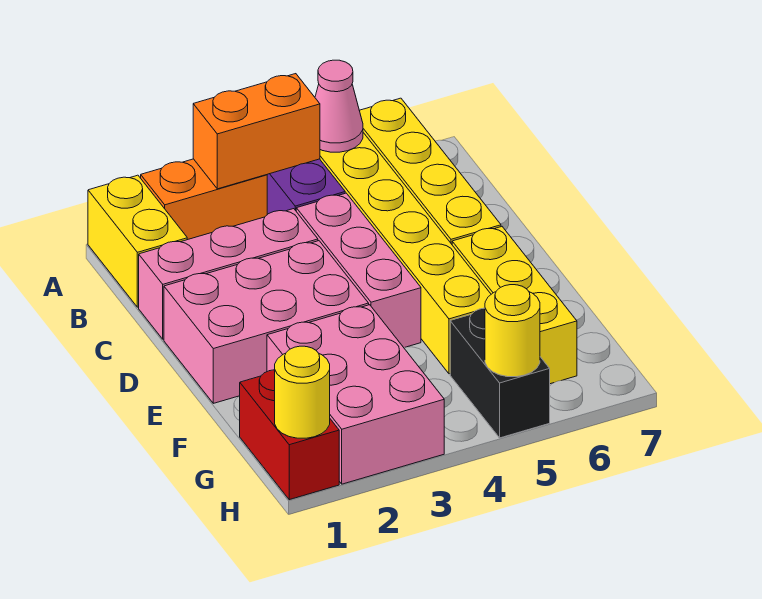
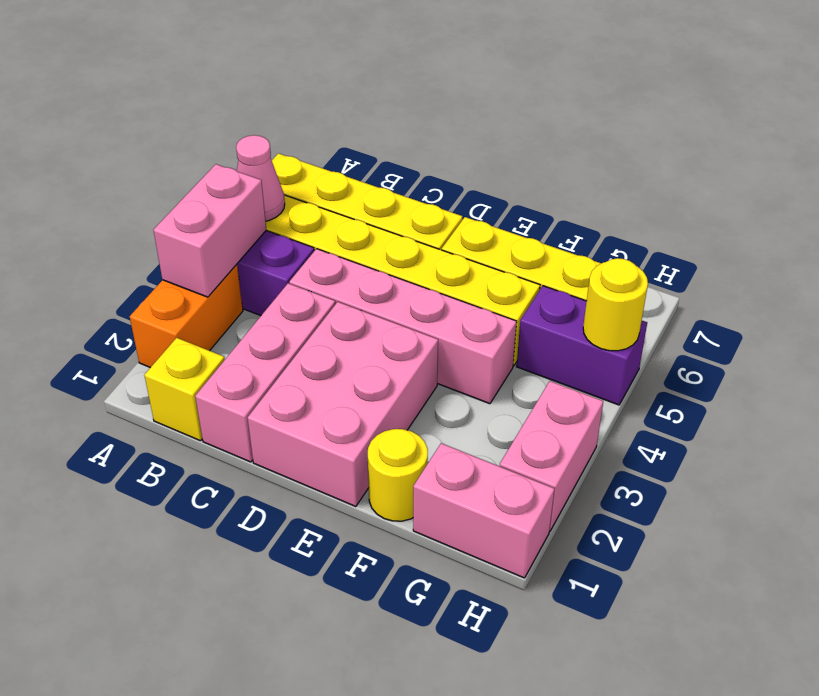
yellow 1x2 brick [88,175,187,307] -> yellow 1x1 brick [144,338,225,441]
orange 1x2 brick [193,74,320,189] -> pink 1x2 brick [154,164,266,297]
pink 1x3 brick [296,193,421,347] -> pink 1x4 brick [289,249,517,404]
pink 2x3 brick [267,305,444,484] -> pink 1x2 brick [500,381,603,531]
red 1x2 brick [240,370,339,500] -> pink 1x2 brick [413,443,554,578]
black 1x2 brick [450,308,550,438] -> purple 1x2 brick [517,286,647,405]
yellow 1x1 round brick [275,346,330,438] -> yellow 1x1 round brick moved to [368,429,428,521]

